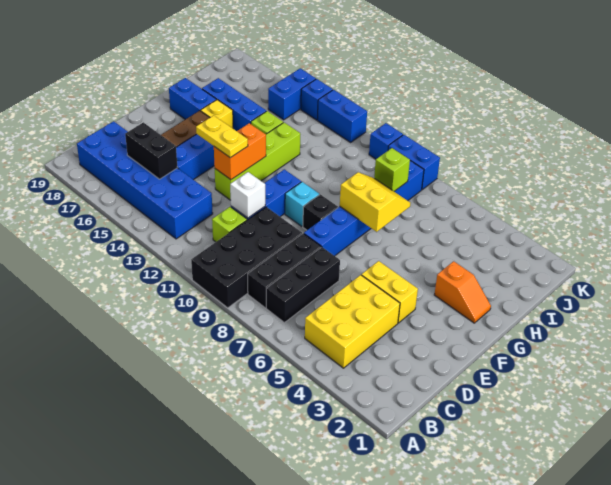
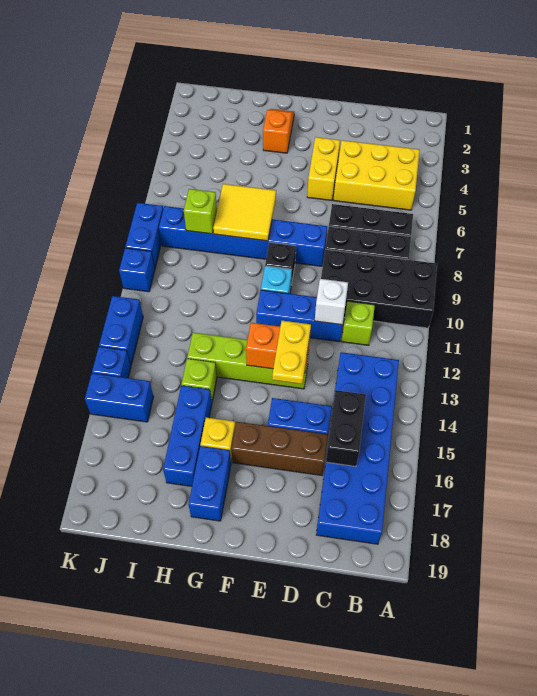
yellow 2x2 slope [340,172,410,232] -> yellow 2x2 tile [213,184,276,241]

